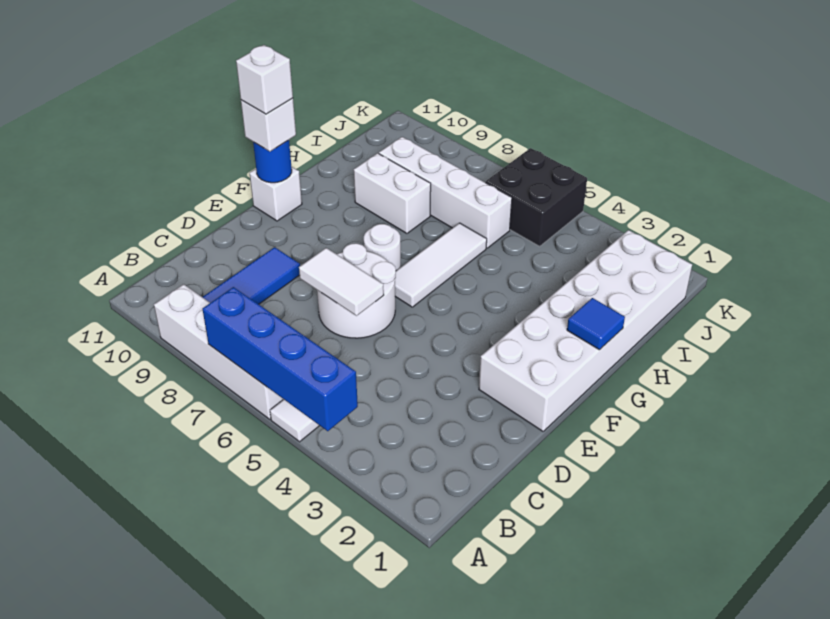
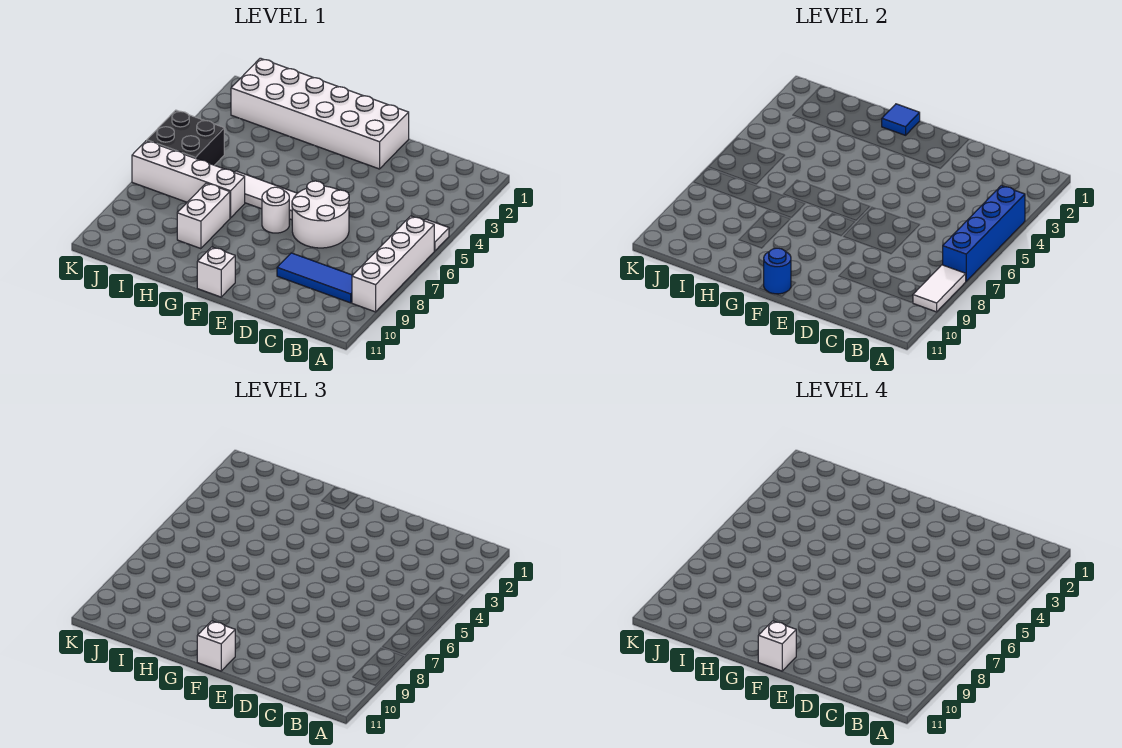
white 1x2 tile [299,248,384,316] -> white 1x2 tile moved to [913,265,966,312]
white 1x4 brick [379,137,512,248] -> white 1x4 brick turned to [132,141,245,218]

